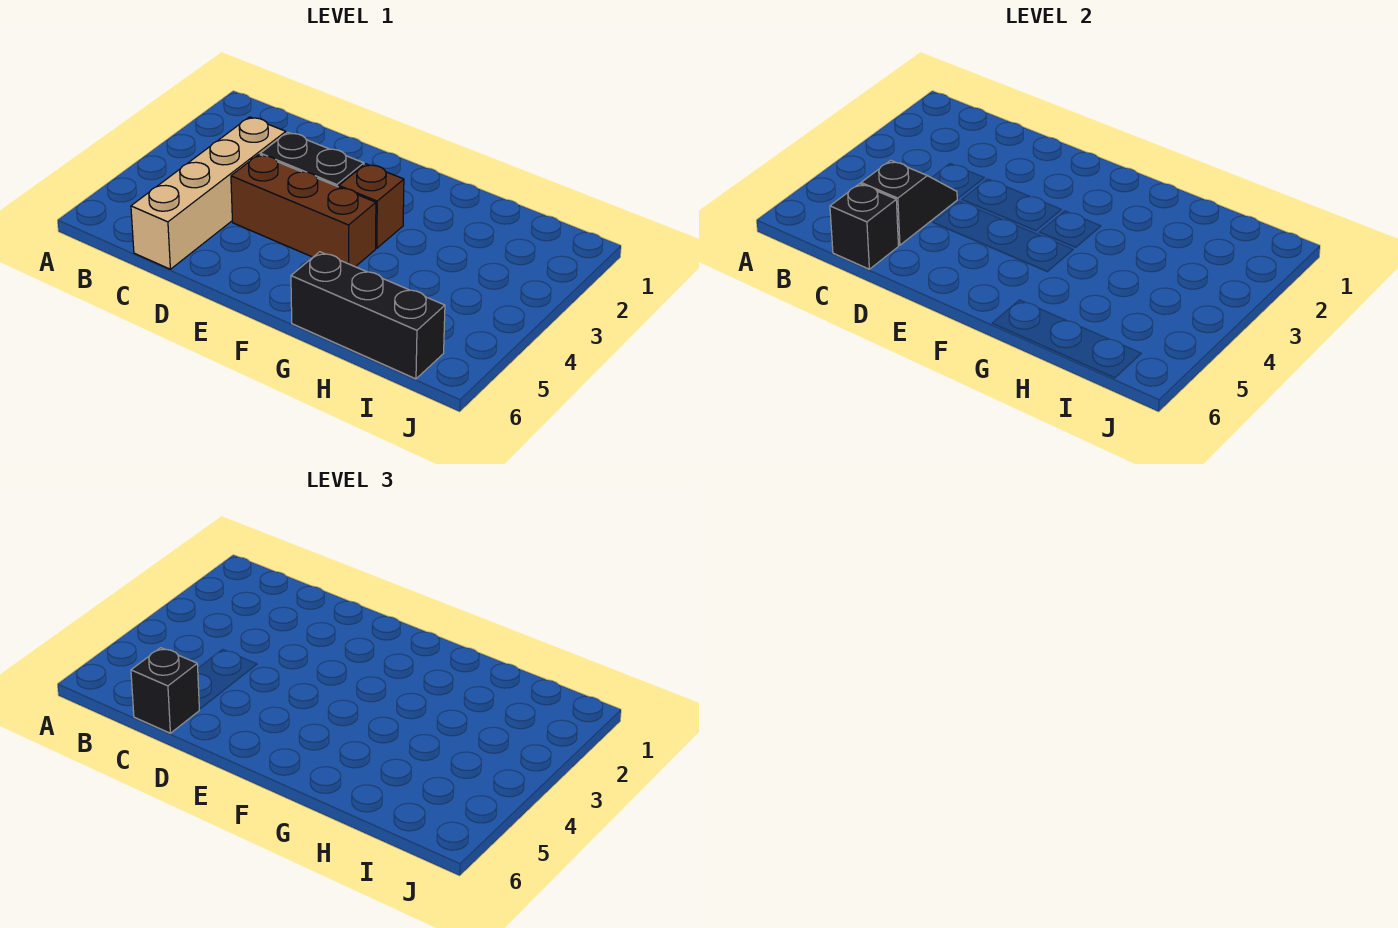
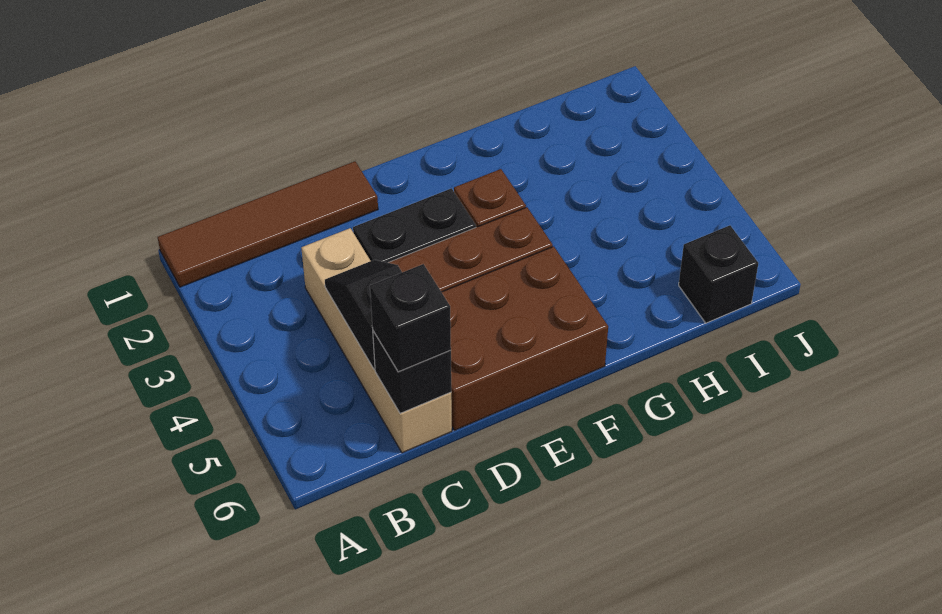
none -> brown 1x4 tile [158,161,378,287]
none -> brown 2x3 brick [442,246,608,430]
black 1x3 brick [291,252,445,379] -> black 1x1 brick [679,225,758,323]

